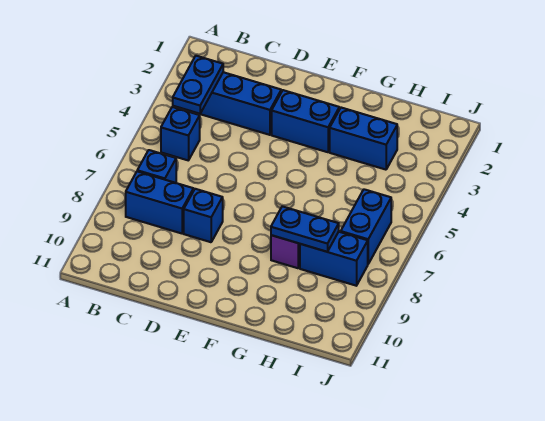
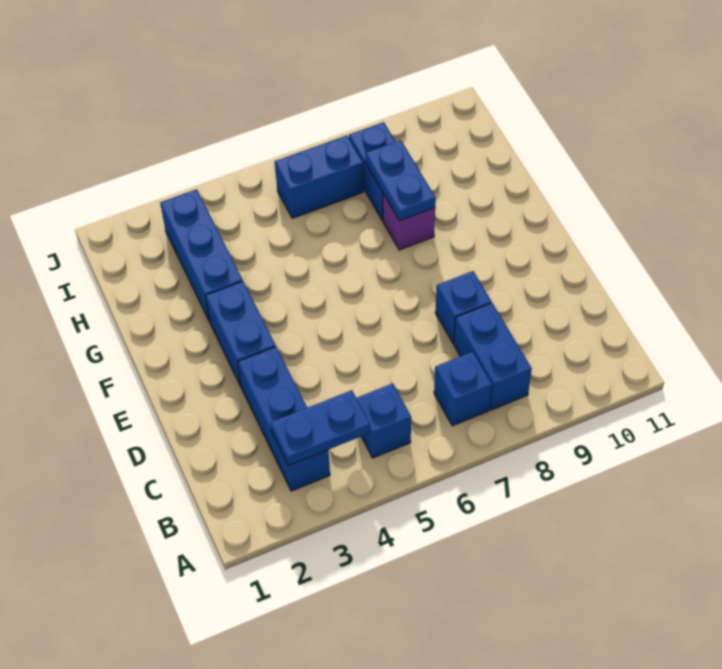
blue 1x2 brick [330,108,397,170] -> blue 1x3 brick [160,189,243,322]

